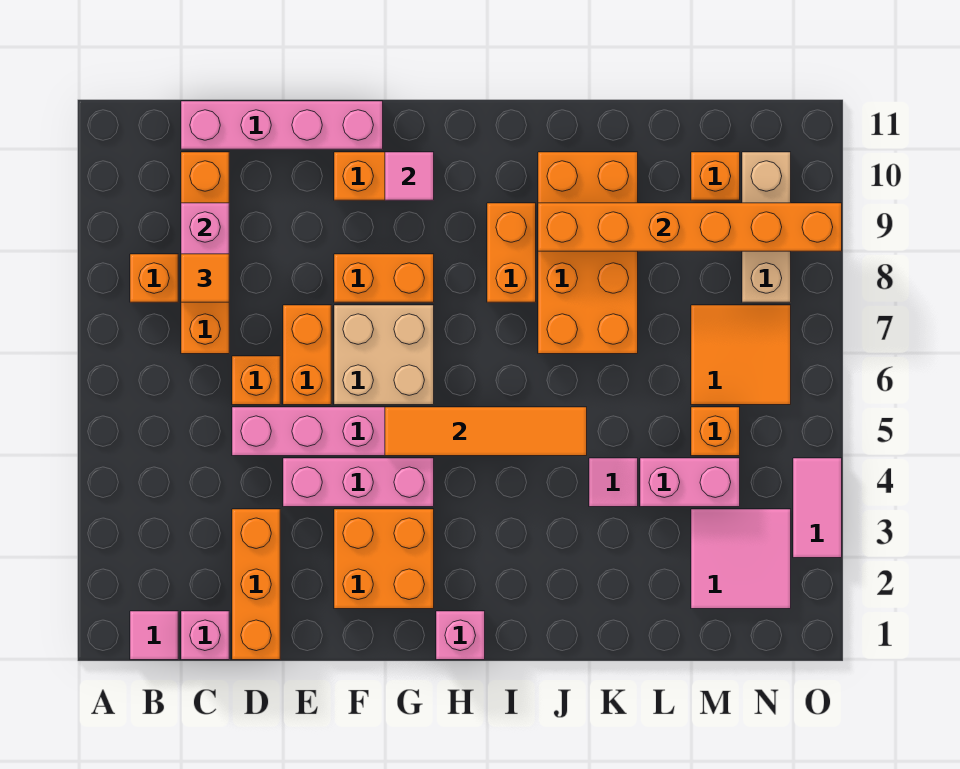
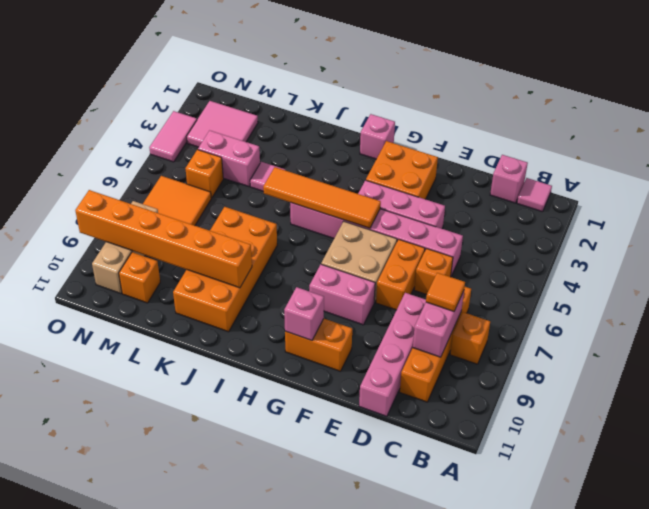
pink 1x4 brick [181,101,383,149] -> pink 1x4 brick turned to [359,293,426,416]
orange 1x3 brick [232,509,280,660] -> none
orange 1x2 brick [334,254,434,302] -> pink 1x2 brick [309,264,375,325]
pink 1x1 tile [385,152,434,200] -> pink 1x1 brick [284,287,324,340]
orange 1x2 brick [487,203,536,302] -> none

